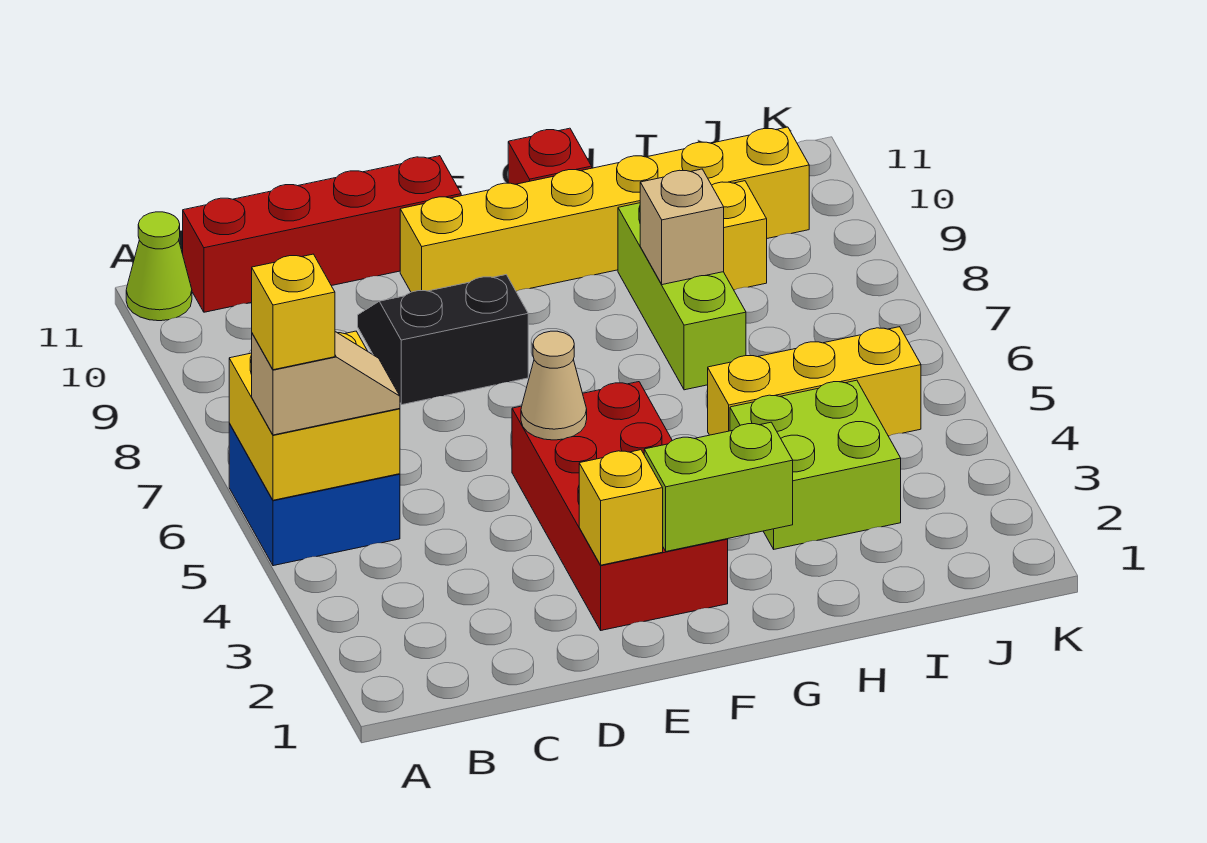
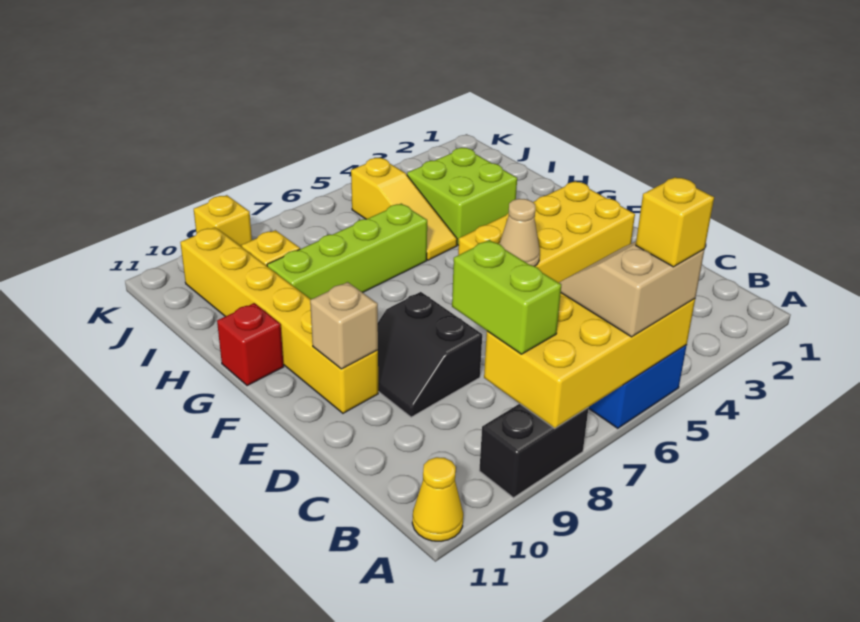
yellow 2x2 brick [229,331,400,500] -> yellow 2x4 brick [484,293,695,428]
tan 1x2 slope [252,332,400,435] -> tan 2x2 slope [559,242,704,337]
none -> black 1x2 brick [479,404,589,498]
lime 1x1 cone [126,212,192,321] -> yellow 1x1 cone [412,457,463,541]
red 1x4 brick [183,156,461,312] -> none
red 2x4 brick [512,382,728,630] -> yellow 2x4 brick [458,181,635,283]
yellow 1x1 brick [579,450,663,565] -> yellow 1x1 brick moved to [194,195,252,247]
lime 1x2 brick [644,422,793,551] -> lime 1x2 brick moved to [452,240,561,354]
yellow 1x3 brick [708,327,921,436] -> yellow 1x3 slope [351,158,457,260]
lime 1x3 brick [618,203,746,390] -> lime 1x4 brick [267,204,427,299]
tan 1x1 brick [640,169,724,285] -> tan 1x1 brick moved to [310,282,378,369]

